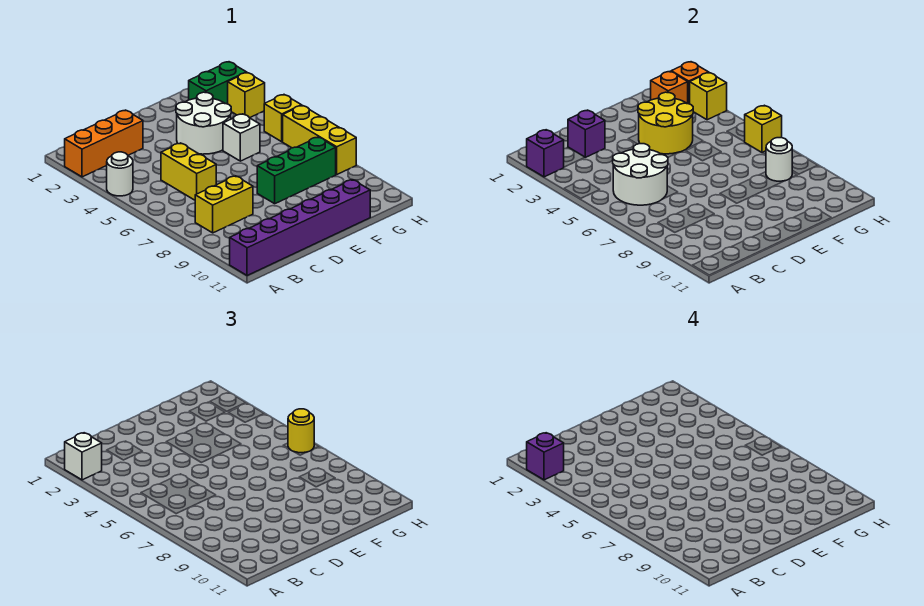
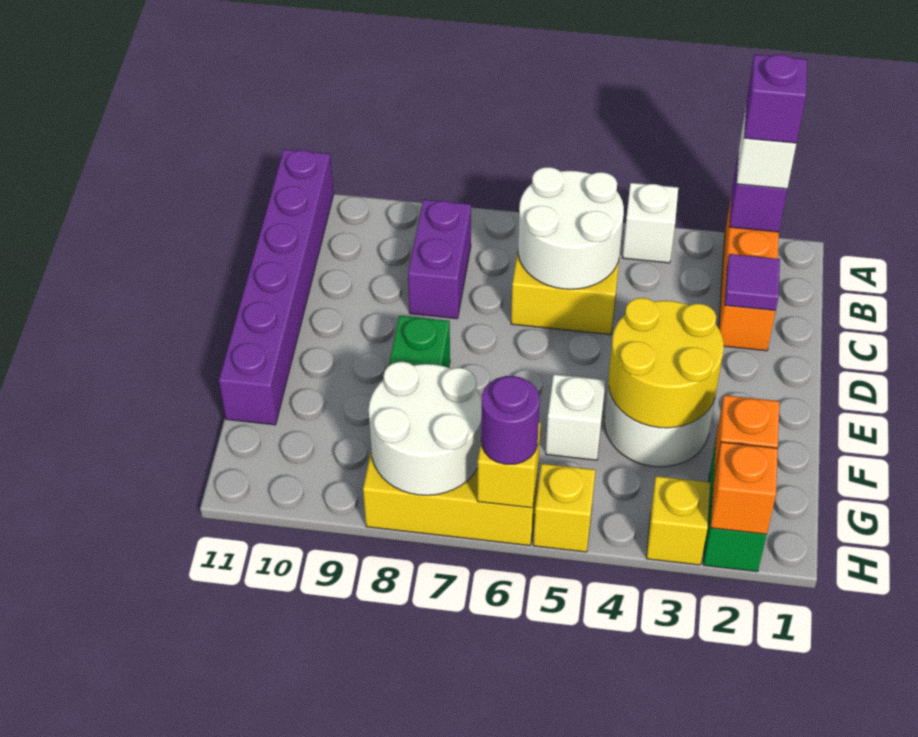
white 1x1 round brick [107,152,133,196] -> white 1x1 brick [622,183,678,263]
yellow 1x2 brick [195,176,253,233] -> purple 1x2 brick [408,200,471,319]
purple 1x1 brick [568,110,605,157] -> purple 1x1 tile [725,254,780,311]
white 1x1 round brick [766,138,792,181] -> white 2x2 round brick [369,362,482,495]
yellow 1x1 brick [690,73,727,120] -> none
yellow 1x1 round brick [288,409,314,453] -> purple 1x1 round brick [481,376,540,464]

